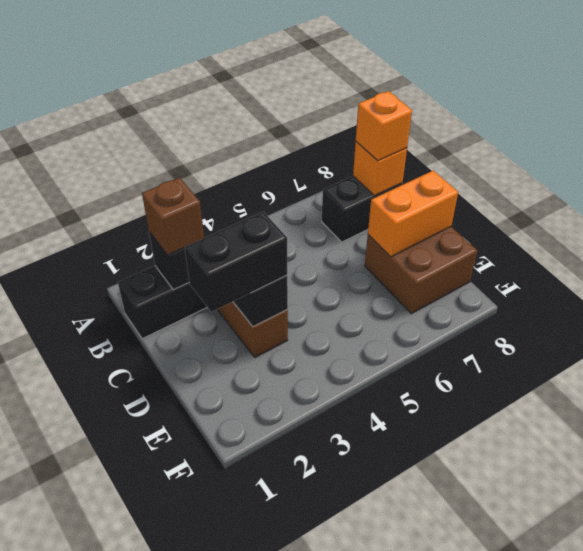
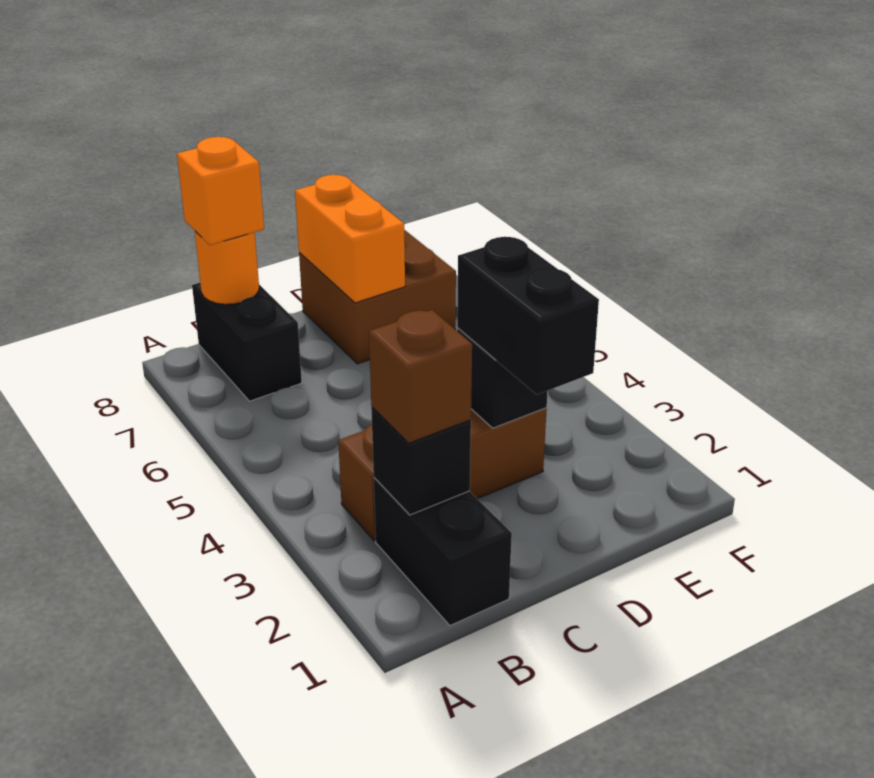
orange 1x1 brick [353,142,407,196] -> orange 1x1 round brick [195,231,259,304]

